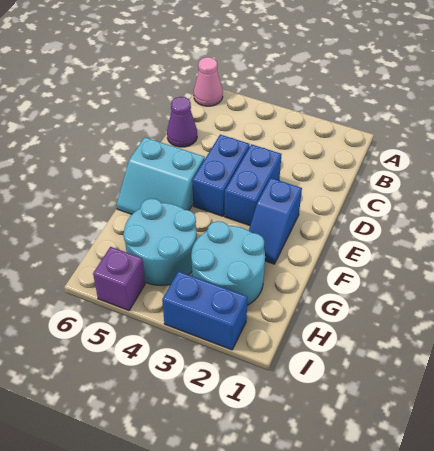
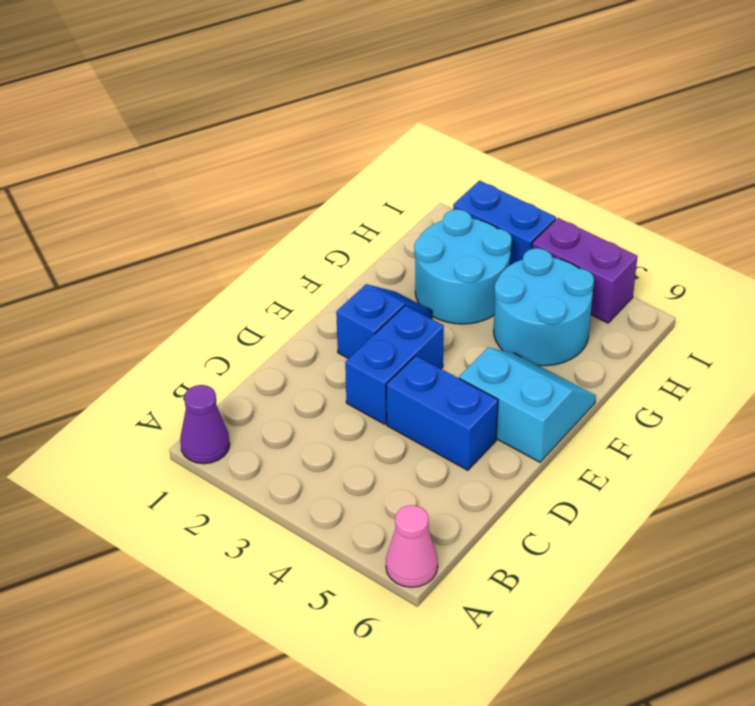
purple 1x1 cone [167,97,197,147] -> purple 1x1 cone moved to [180,385,230,464]
blue 1x2 brick [192,135,250,216] -> blue 1x2 brick turned to [386,356,498,470]
purple 1x1 brick [93,247,145,311] -> purple 1x2 brick [532,218,638,323]

